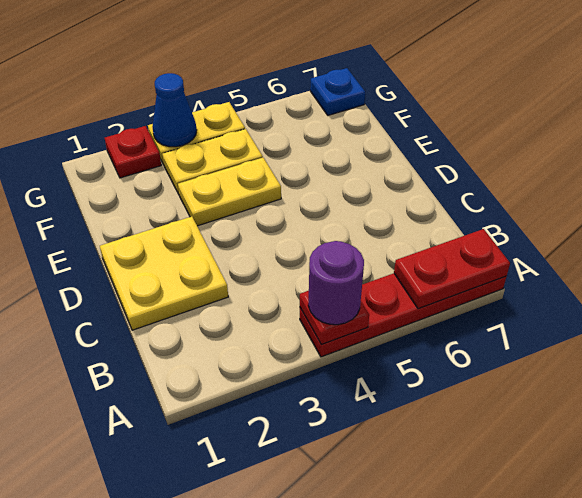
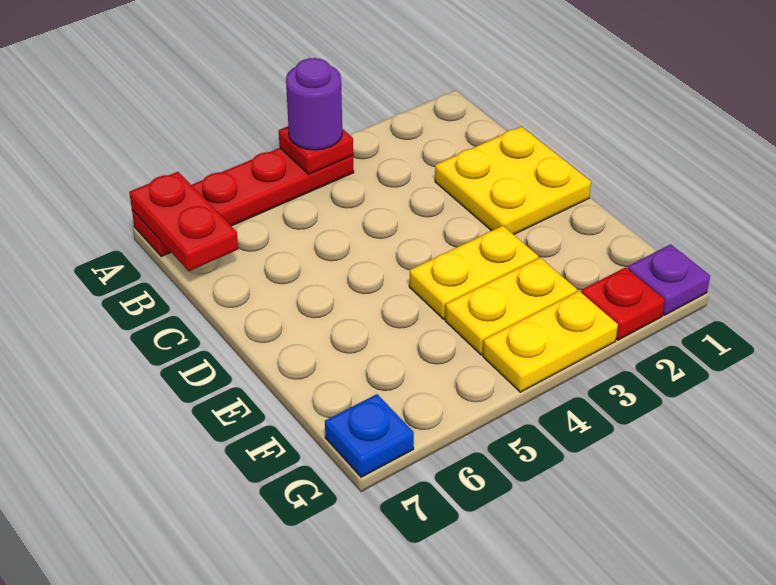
red 1x2 plate [394,229,510,309] -> red 1x2 plate turned to [129,172,238,271]
none -> purple 1x1 plate [628,244,710,315]
blue 1x1 cone [152,73,197,147] -> none

